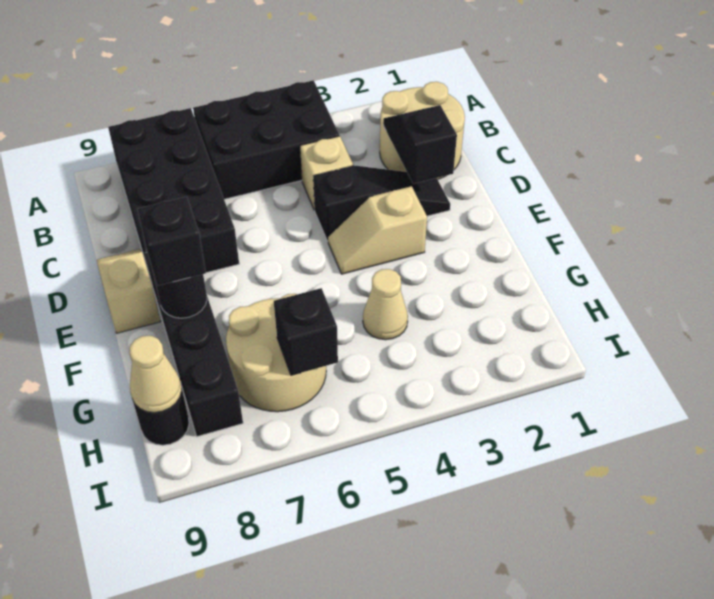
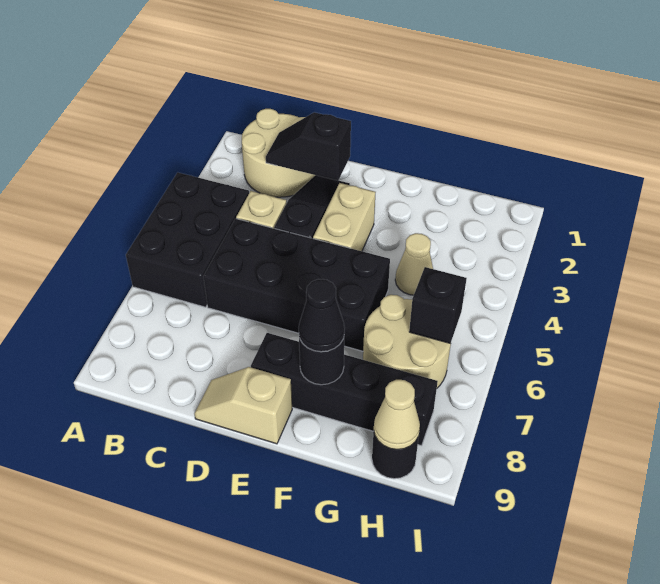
black 2x4 brick [108,108,239,282] -> black 2x4 brick moved to [203,219,390,351]
tan 1x2 slope [328,186,427,274] -> tan 1x2 brick [313,183,376,251]
black 1x1 brick [138,197,206,286] -> black 1x1 cone [299,279,345,352]

